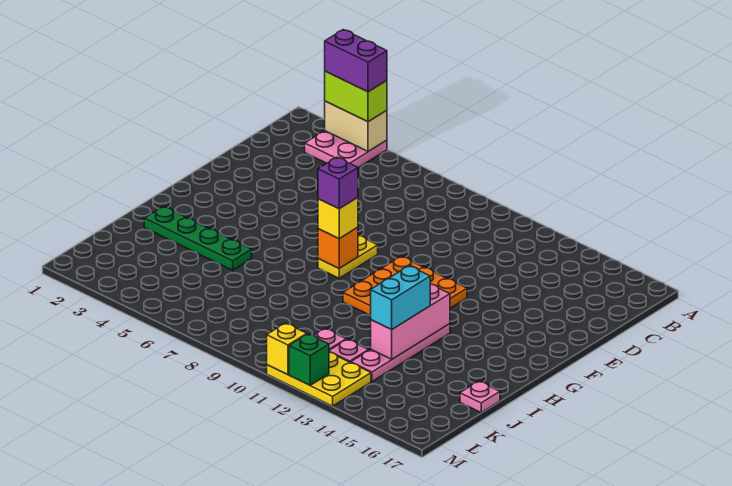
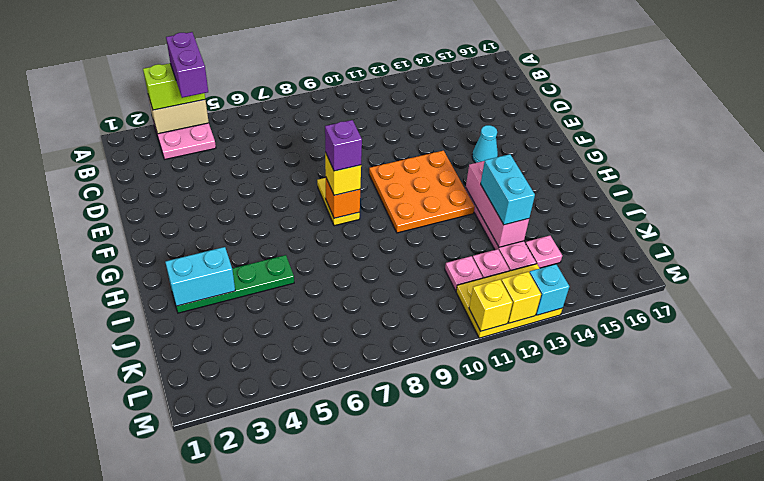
purple 1x2 brick [325,30,387,92] -> purple 1x2 brick turned to [166,32,208,98]
none -> cyan 1x1 cone [472,125,498,163]
none -> cyan 1x2 brick [165,247,235,306]
pink 1x1 plate [460,381,500,412] -> pink 1x1 plate moved to [525,236,562,268]
green 1x1 brick [289,334,329,385] -> yellow 1x1 brick [501,272,541,323]
none -> cyan 1x1 brick [530,264,569,315]

